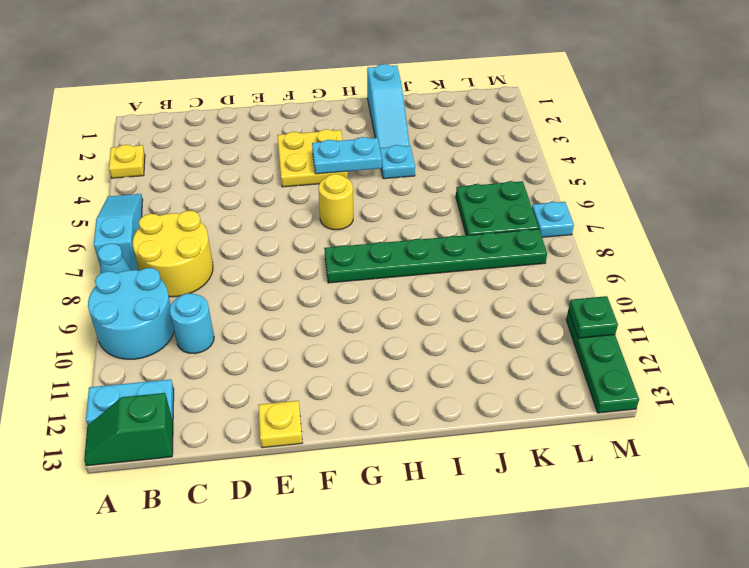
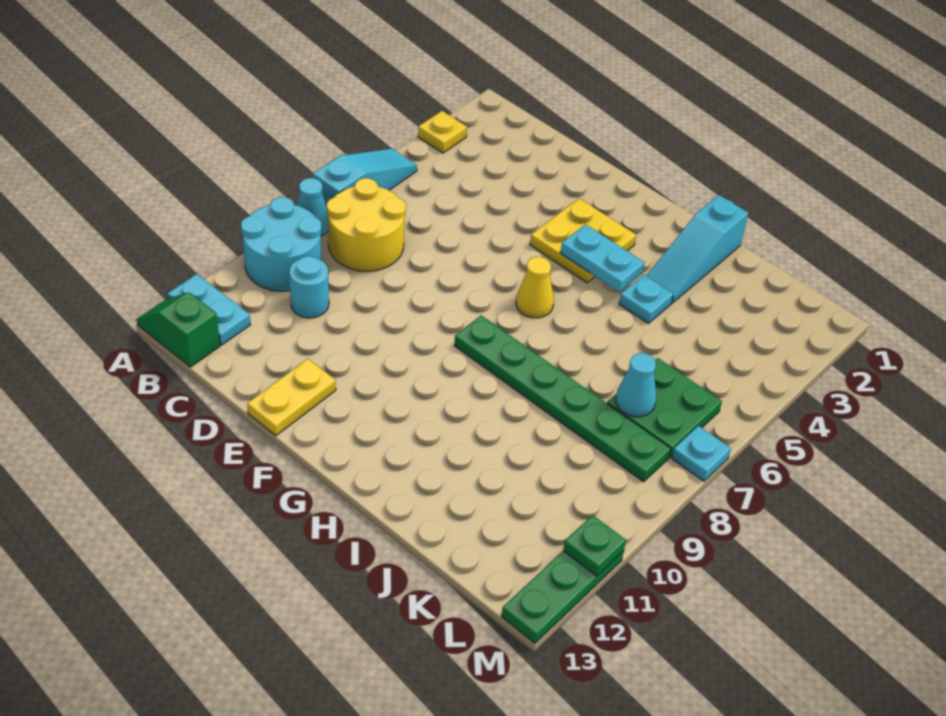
yellow 1x1 plate [258,401,302,448] -> yellow 1x2 plate [247,359,336,436]
yellow 1x1 round brick [318,174,353,230] -> yellow 1x1 cone [516,257,554,318]
none -> cyan 1x1 cone [616,353,657,417]

